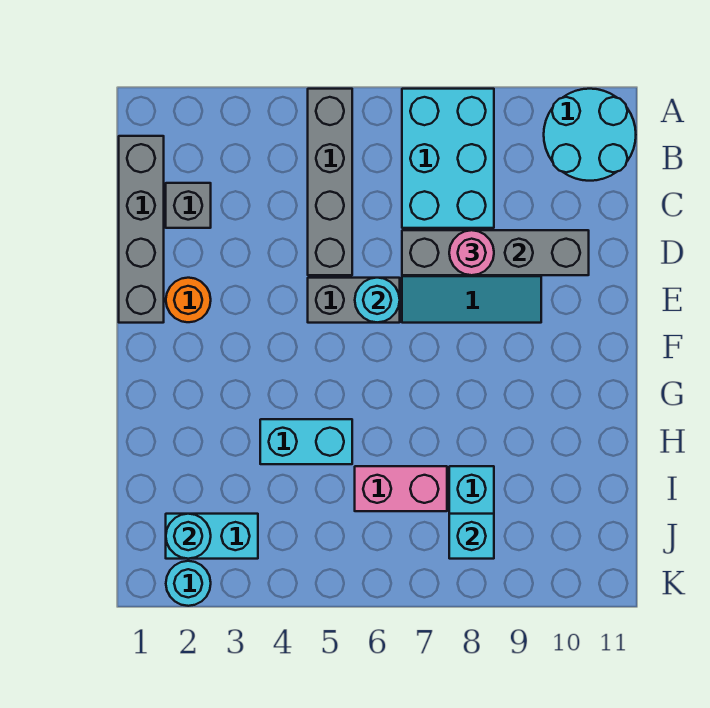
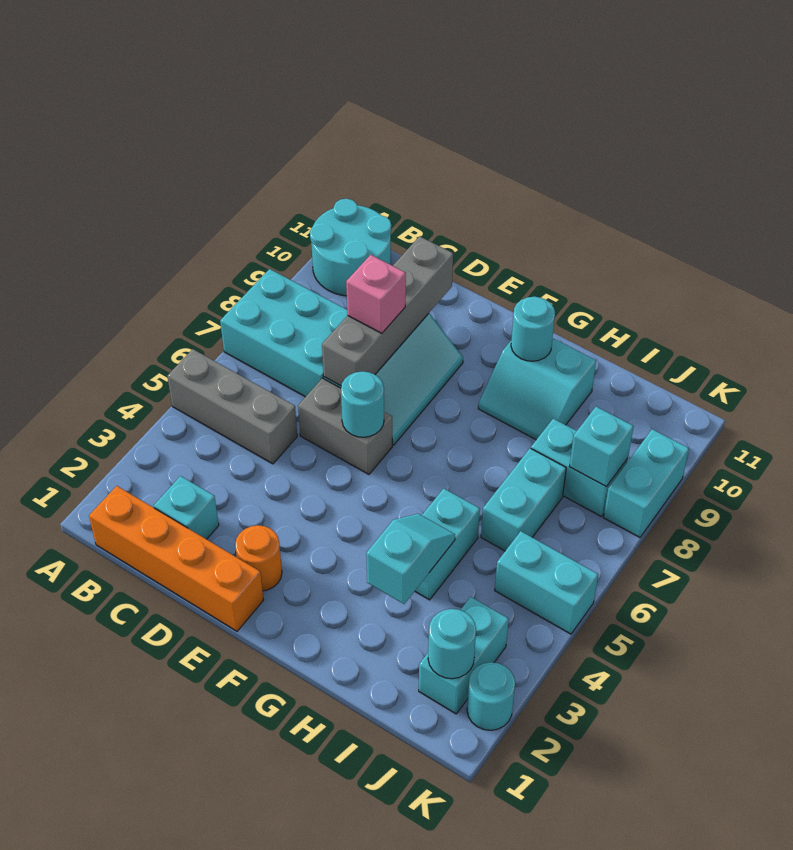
grey 1x4 brick [308,89,352,275] -> grey 1x3 brick [167,349,297,464]
grey 1x4 brick [119,136,164,323] -> orange 1x4 brick [89,486,263,631]
grey 1x1 brick [166,183,211,228] -> cyan 1x1 brick [154,476,219,539]
pink 1x1 round brick [449,230,494,275] -> pink 1x1 brick [346,255,406,333]
grey 1x2 brick [308,278,400,323] -> grey 1x2 brick turned to [298,378,392,474]
none -> cyan 2x2 slope [478,338,596,440]
none -> cyan 1x1 round brick [511,297,555,361]
none -> cyan 1x2 slope [366,514,455,604]
pink 1x2 brick [355,466,447,511] -> cyan 1x2 brick [481,448,566,551]
none -> cyan 1x2 brick [495,531,598,634]
none -> cyan 1x2 brick [603,429,689,537]

